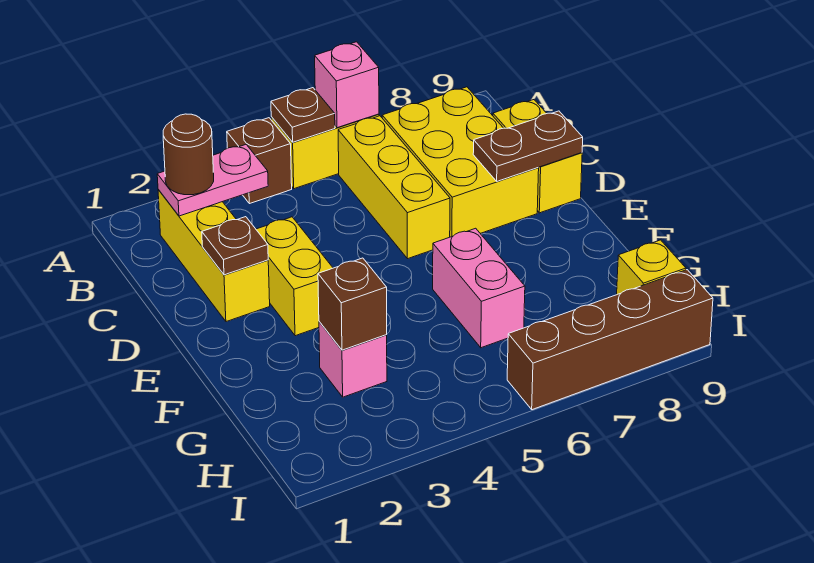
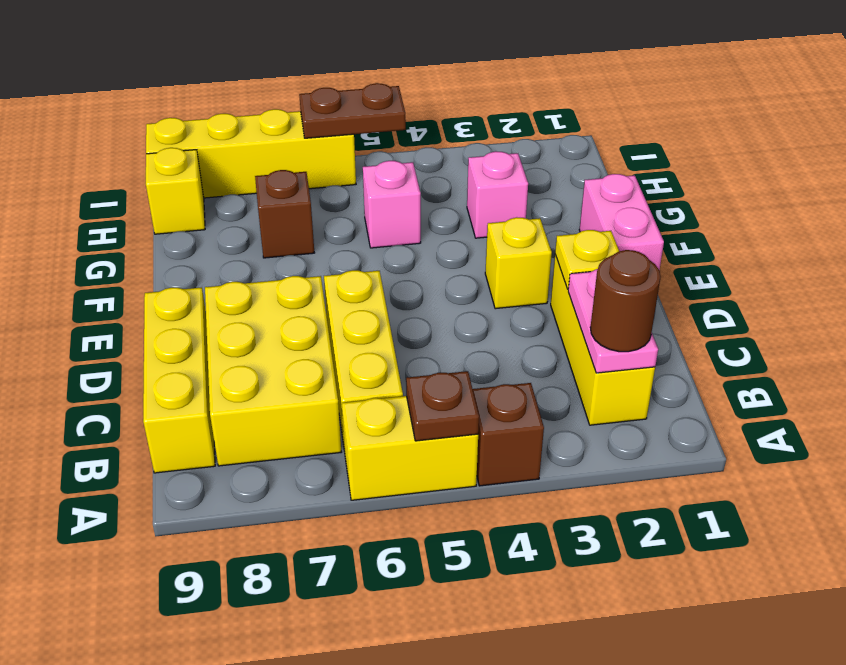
pink 1x1 brick [315,42,379,128] -> pink 1x1 brick moved to [363,161,421,248]
pink 1x2 plate [157,145,268,216] -> pink 1x2 plate turned to [568,269,658,373]
yellow 1x2 brick [493,100,582,213] -> yellow 1x3 brick [143,287,215,473]
brown 1x1 plate [202,217,268,275] -> yellow 1x1 plate [555,230,619,289]
yellow 1x2 brick [256,217,333,336] -> yellow 1x1 brick [485,217,552,309]
brown 1x2 plate [473,111,583,181] -> brown 1x2 plate moved to [299,83,406,138]
pink 1x2 brick [433,228,525,348] -> pink 1x2 brick moved to [579,174,664,270]
brown 1x1 brick [318,258,387,350] -> brown 1x1 brick moved to [255,170,314,258]
brown 1x4 brick [507,270,713,410] -> yellow 1x4 brick [146,109,356,198]

